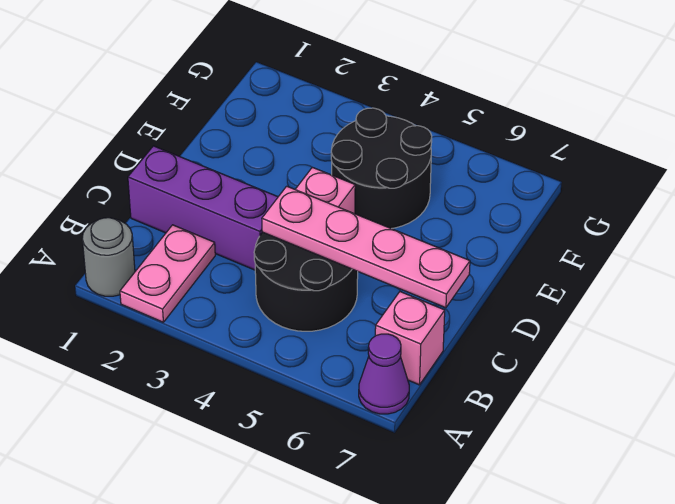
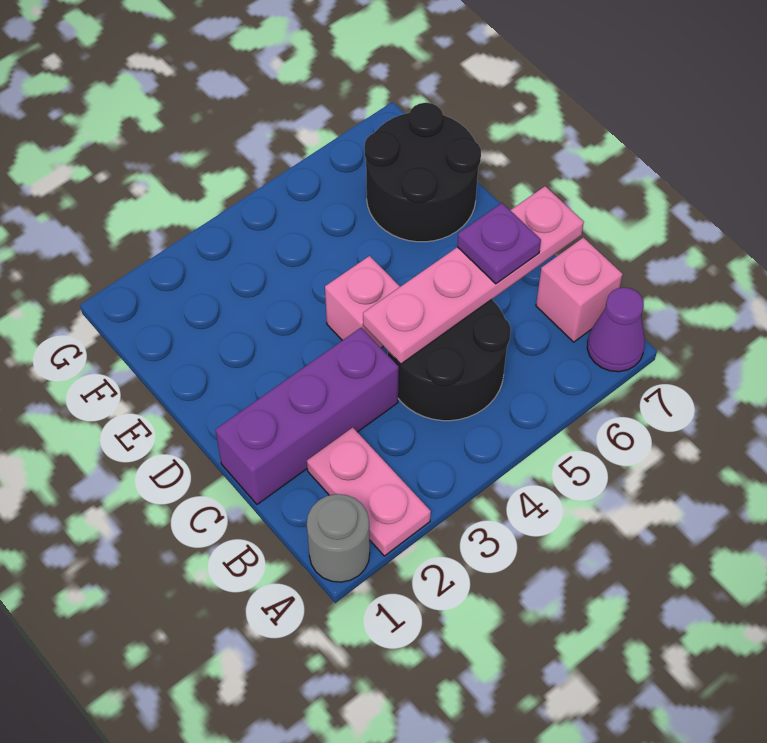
none -> purple 1x1 plate [457,203,541,284]
black 2x2 round brick [331,108,432,229] -> black 2x2 round brick moved to [364,103,481,242]

